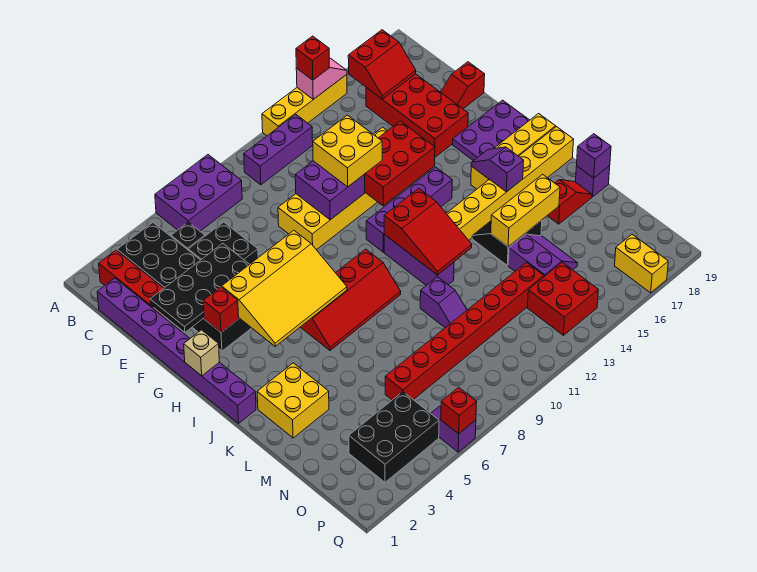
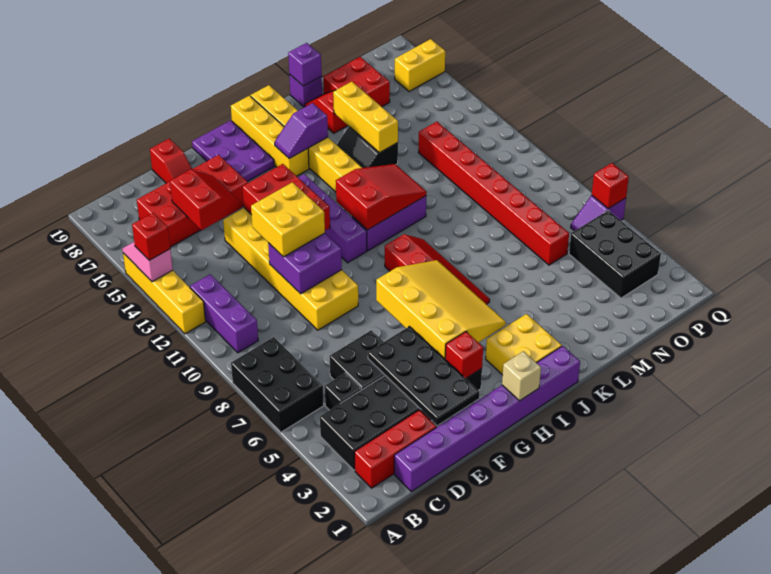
purple 2x3 brick [155,155,242,231] -> black 2x3 brick [231,337,324,432]
red 2x2 slope [348,30,416,99] -> red 2x2 slope moved to [170,169,242,230]
yellow 2x2 brick [257,363,329,438] -> yellow 2x2 brick moved to [486,314,562,375]
purple 1x2 slope [420,277,467,328] -> none
purple 2x2 slope [508,234,578,277] -> none
red 2x2 brick [527,262,598,335] -> red 2x2 brick moved to [323,57,390,107]

